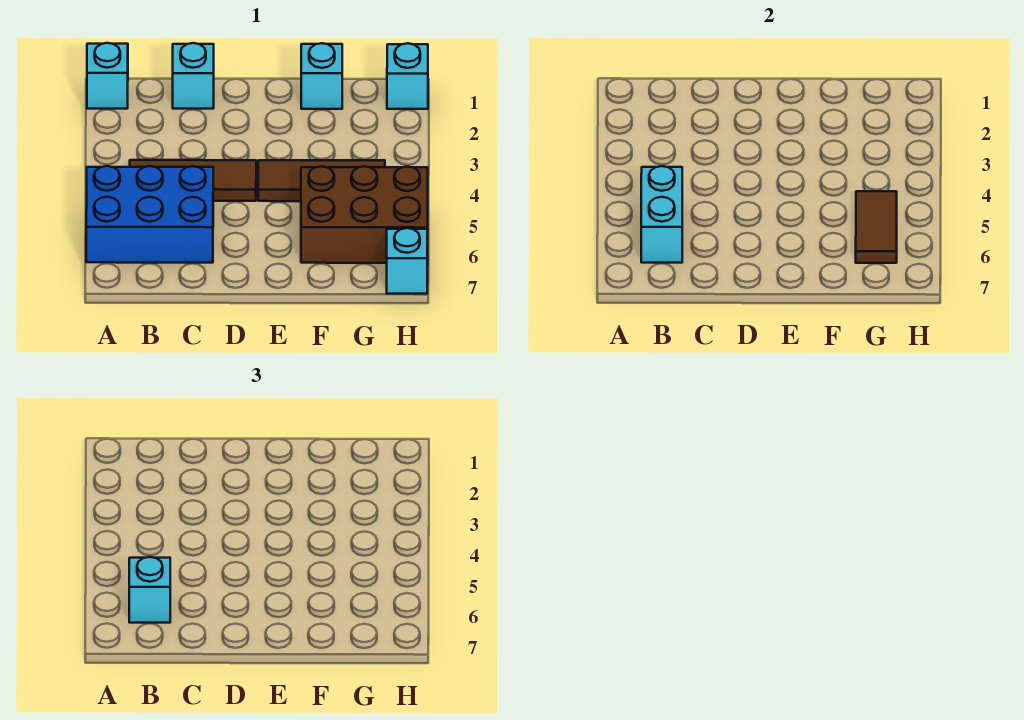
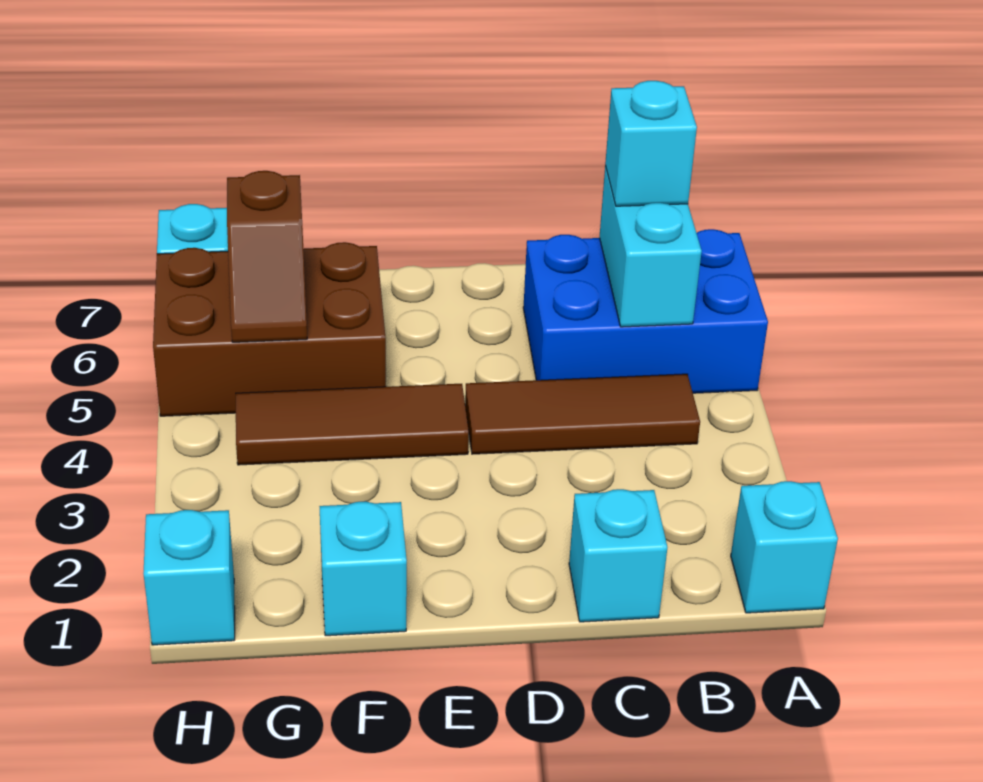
brown 1x2 tile [856,191,897,263] -> brown 1x2 slope [227,171,307,342]

